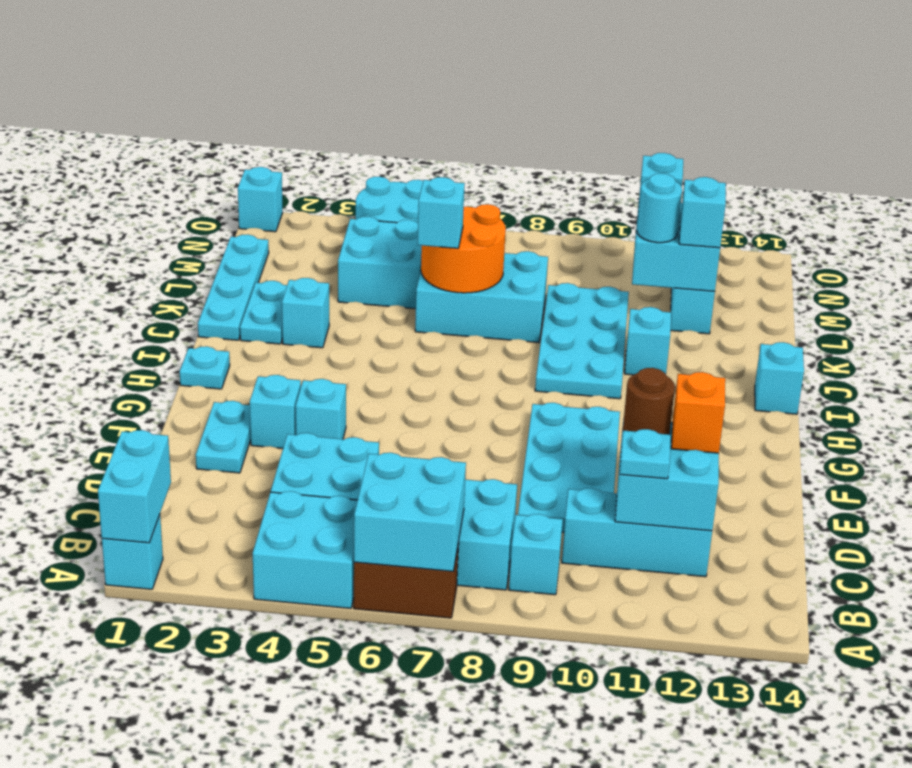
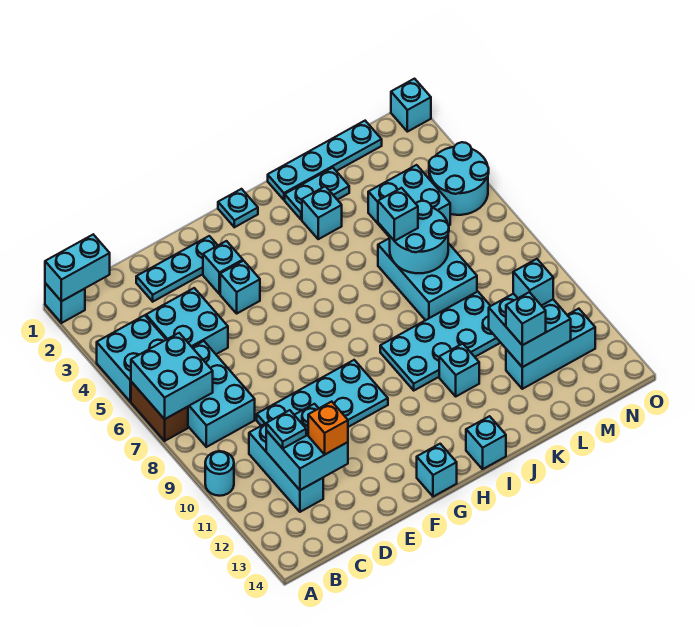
cyan 1x1 brick [509,514,563,595] -> cyan 1x1 brick moved to [417,444,457,497]
brown 1x1 round brick [623,368,675,435] -> none
cyan 1x2 plate [196,401,251,473] -> cyan 1x3 plate [136,236,218,302]
orange 2x2 round brick [421,204,506,293] -> cyan 2x2 round brick [390,201,449,273]
cyan 1x1 round brick [637,174,682,243] -> cyan 1x1 round brick moved to [205,451,234,496]

